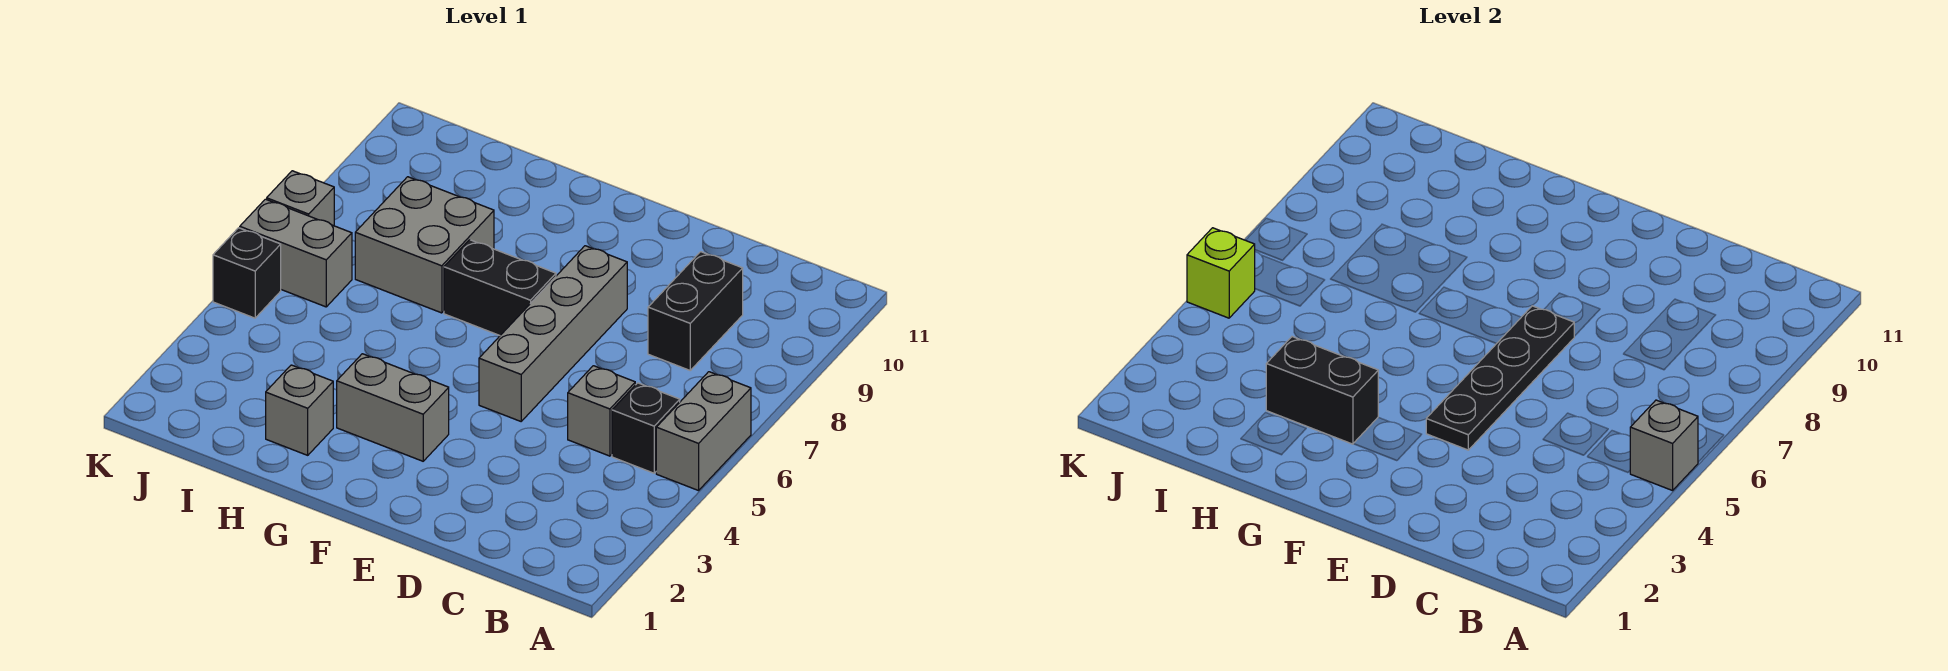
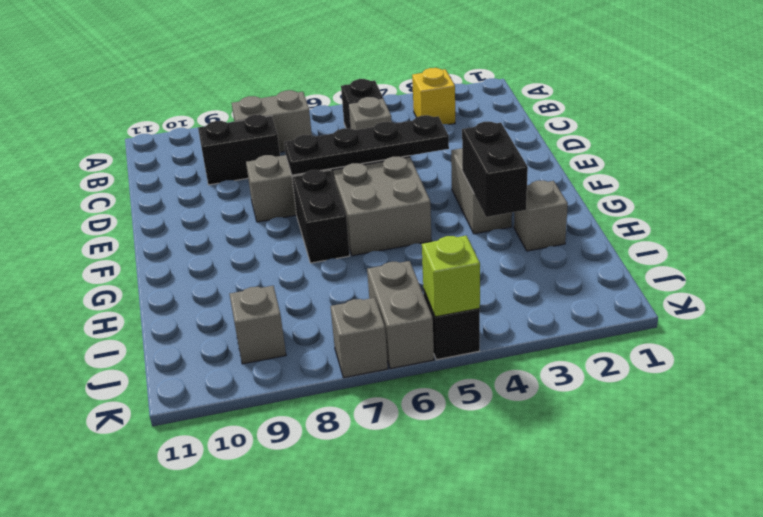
grey 1x2 brick [656,372,751,491] -> grey 1x2 brick moved to [232,90,312,152]
grey 1x1 brick [1630,400,1698,491] -> grey 1x1 brick moved to [230,286,286,364]
none -> yellow 1x1 brick [412,68,455,124]
grey 2x2 brick [355,177,494,313] -> grey 2x2 brick moved to [333,156,432,256]

